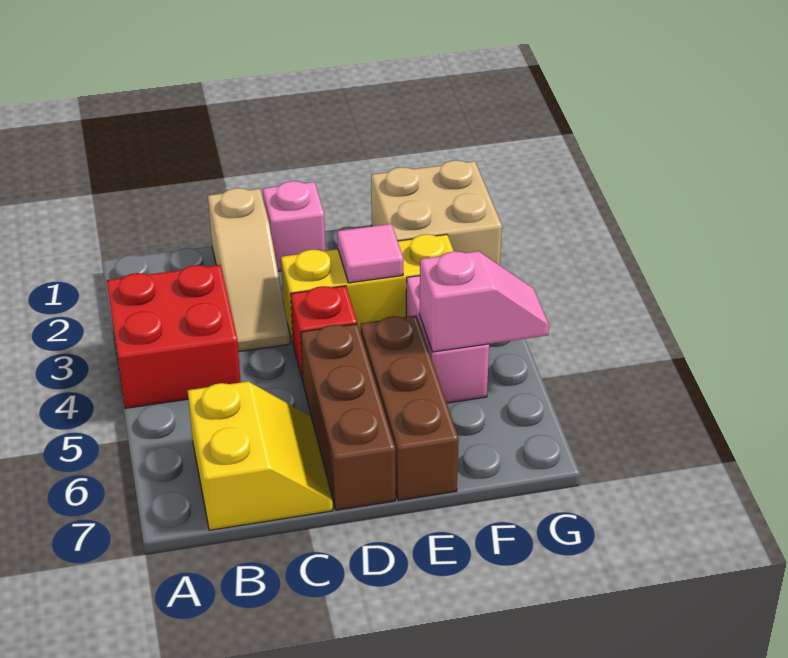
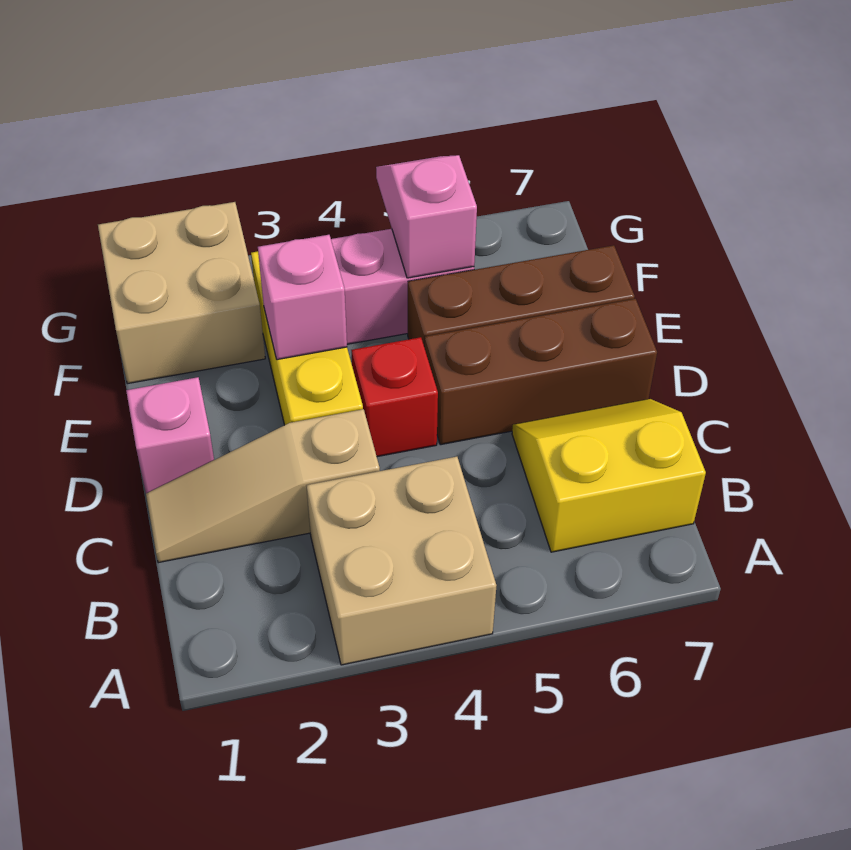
red 2x2 brick [107,265,241,408] -> tan 2x2 brick [306,457,496,665]
tan 1x3 slope [208,188,290,352] -> tan 1x3 slope turned to [146,409,380,563]
pink 1x1 tile [337,224,403,283] -> pink 1x1 brick [258,235,347,360]

